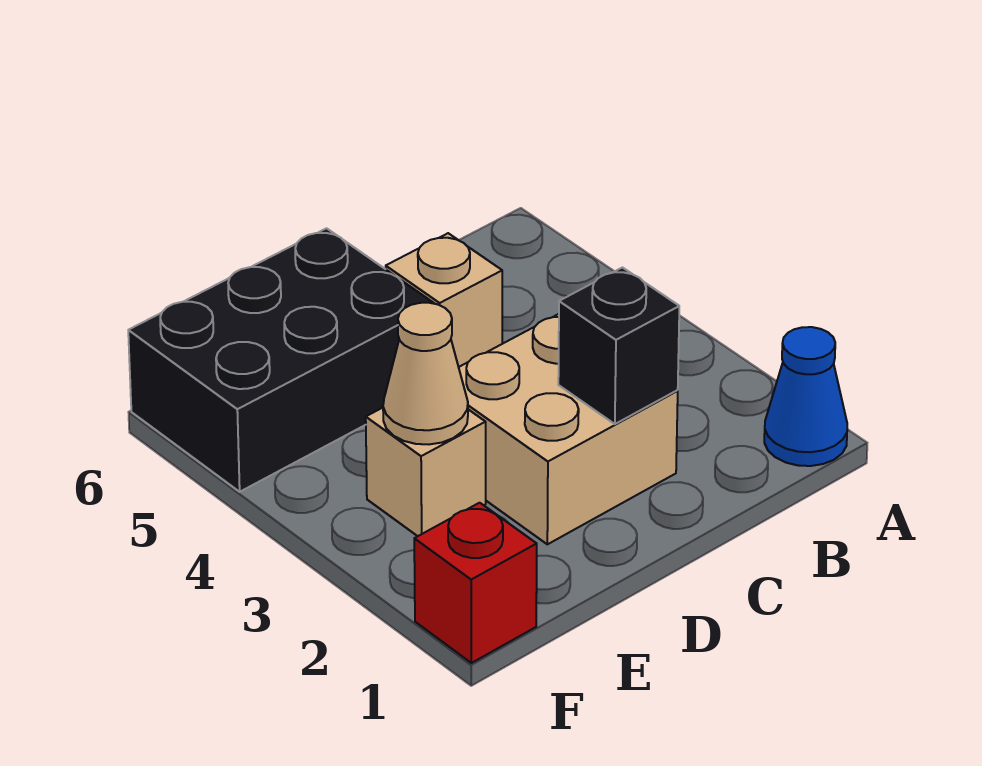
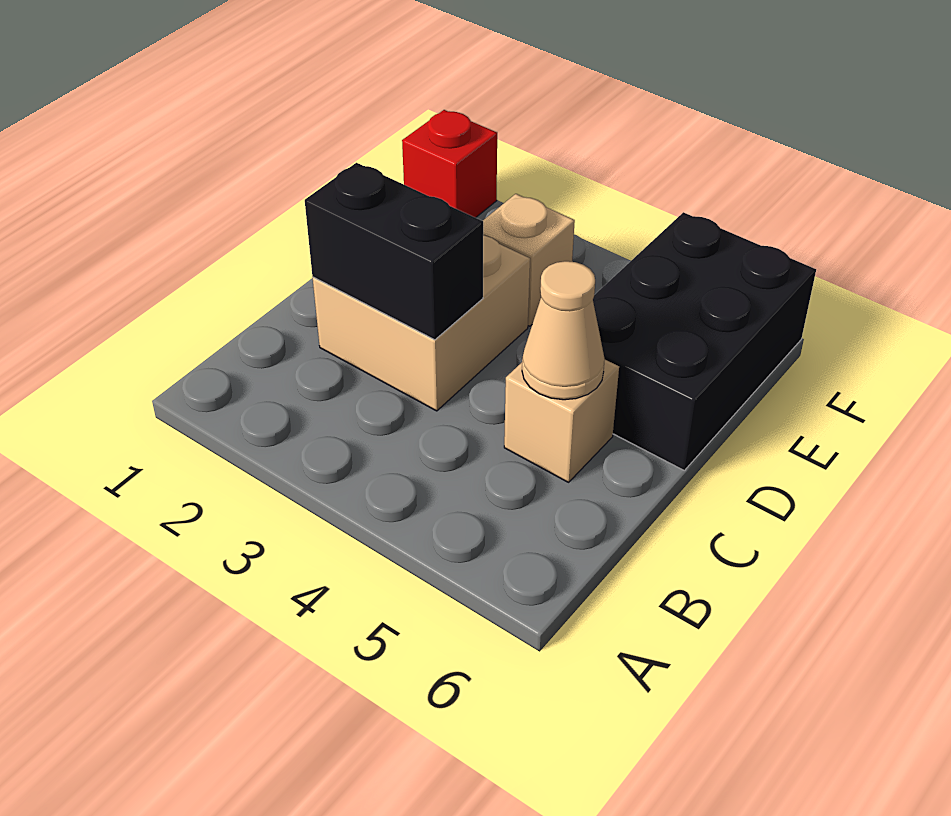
blue 1x1 cone [764,327,847,466] -> none
black 1x1 brick [558,268,679,424] -> black 1x2 brick [305,163,483,340]
tan 1x1 cone [383,303,468,444] -> tan 1x1 cone moved to [522,261,605,400]

